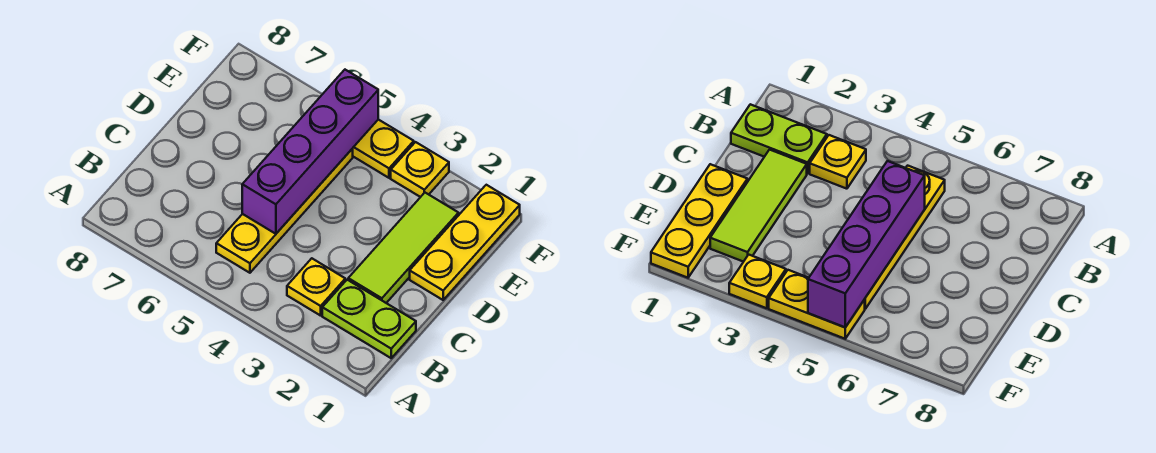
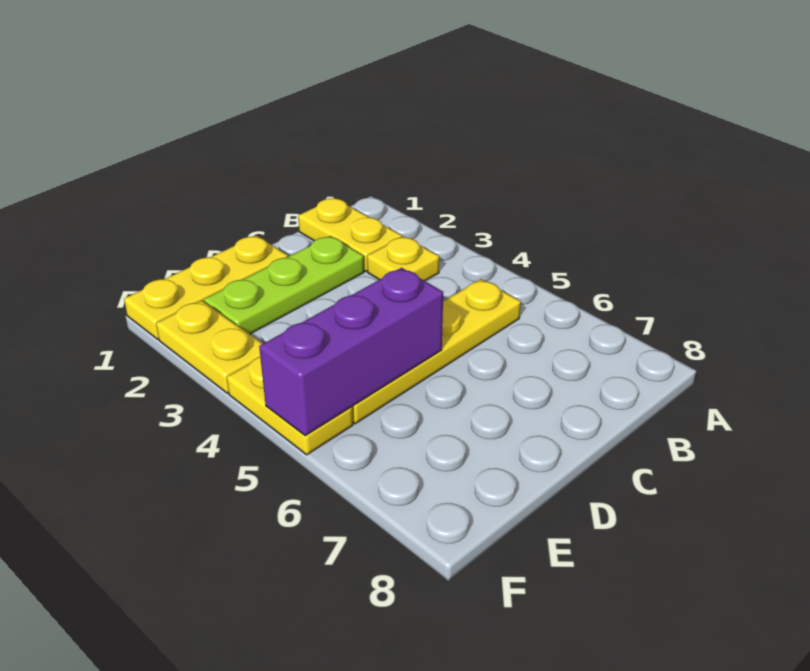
lime 1x2 plate [322,280,416,358] -> yellow 1x2 plate [298,198,402,271]
lime 1x3 tile [348,193,459,303] -> lime 1x3 plate [204,236,364,334]
purple 1x4 brick [242,70,378,234] -> purple 1x3 brick [259,268,443,436]
yellow 1x1 plate [391,142,449,197] -> yellow 1x2 plate [156,300,263,393]

